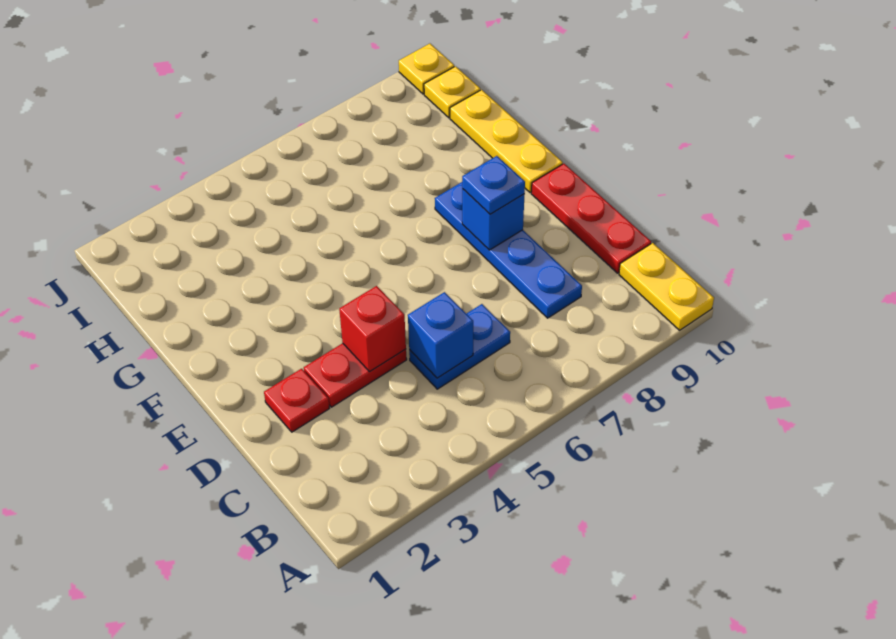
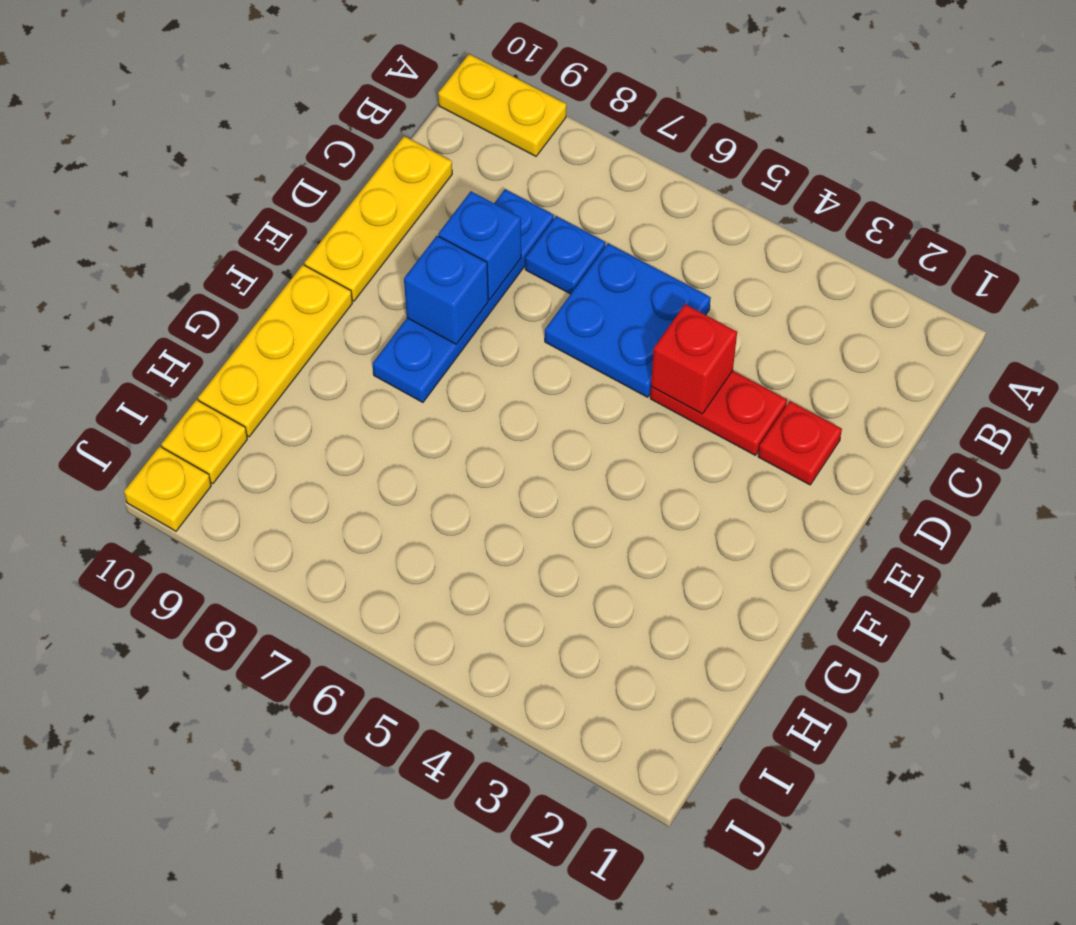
yellow 1x2 plate [619,243,714,330] -> yellow 1x2 plate turned to [438,54,566,156]
blue 1x2 plate [409,304,510,389] -> blue 2x2 plate [545,243,711,397]
blue 1x1 brick [408,292,473,378] -> blue 1x1 brick moved to [438,191,521,300]
red 1x3 plate [531,164,651,273] -> yellow 1x3 plate [305,136,452,301]
blue 1x1 plate [462,156,525,214] -> blue 1x1 plate moved to [525,216,605,294]

